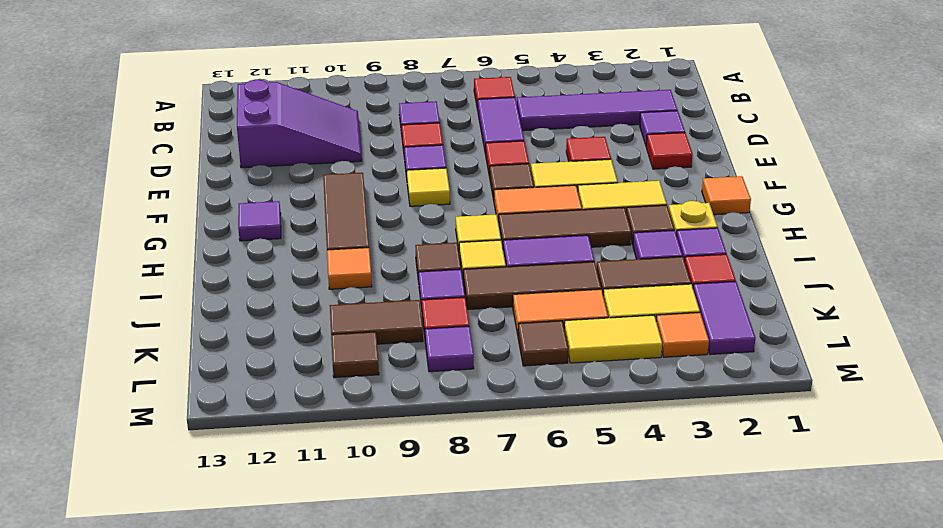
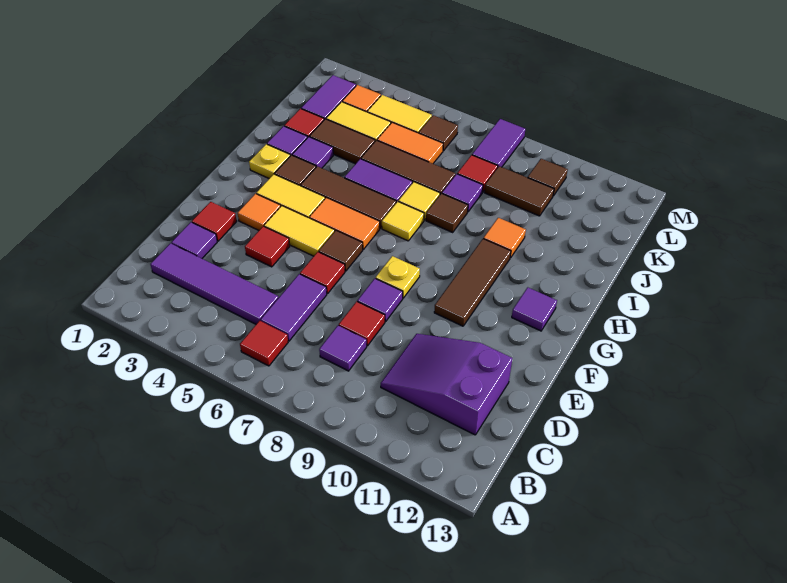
yellow 1x1 tile [407,168,450,206] -> yellow 1x1 plate [376,256,420,298]
orange 1x1 tile [702,176,751,215] -> orange 1x1 tile moved to [238,194,281,230]
purple 1x1 tile [425,326,474,372] -> purple 1x2 tile [472,119,525,168]

